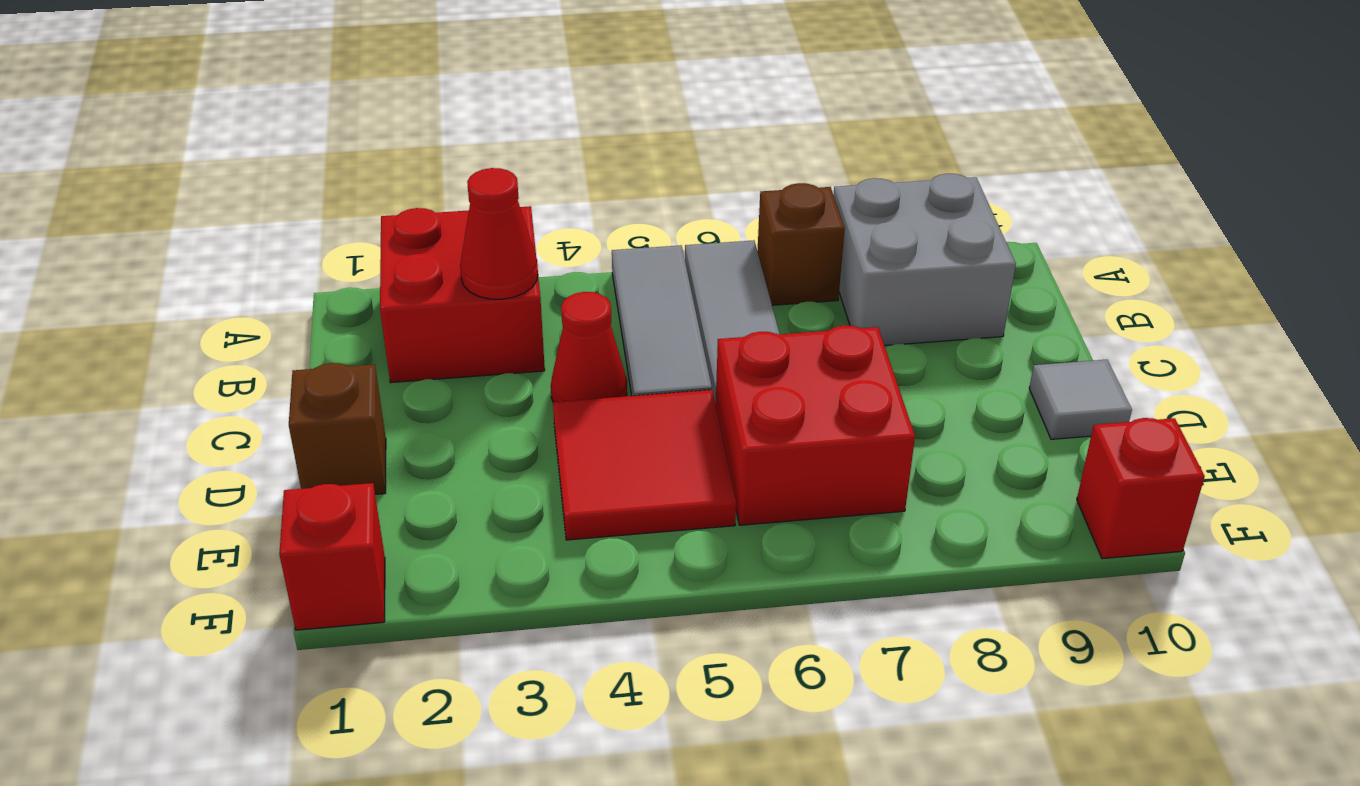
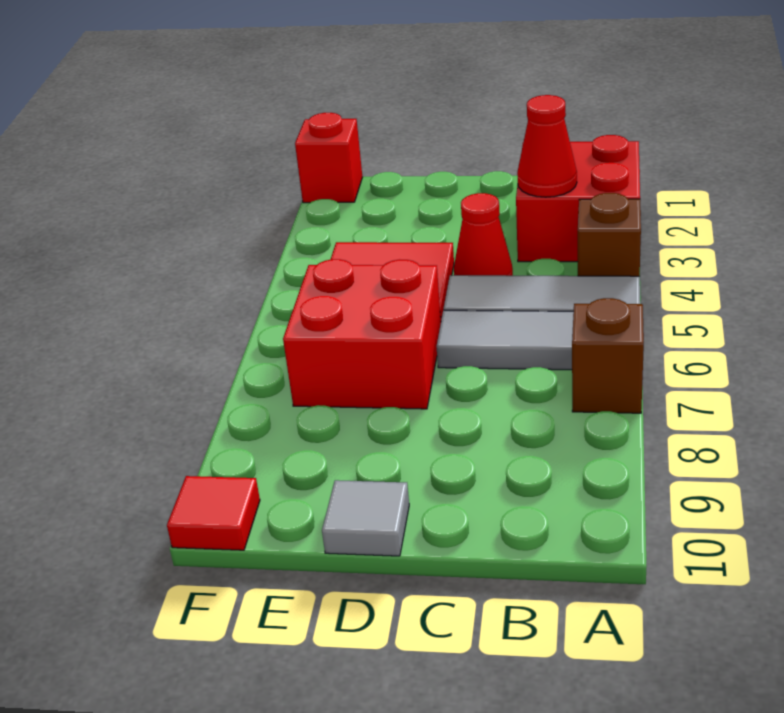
grey 2x2 brick [833,174,1016,346] -> none
brown 1x1 brick [289,363,386,494] -> brown 1x1 brick moved to [578,193,641,276]
red 1x1 brick [1077,418,1205,559] -> red 1x1 tile [167,476,260,550]

